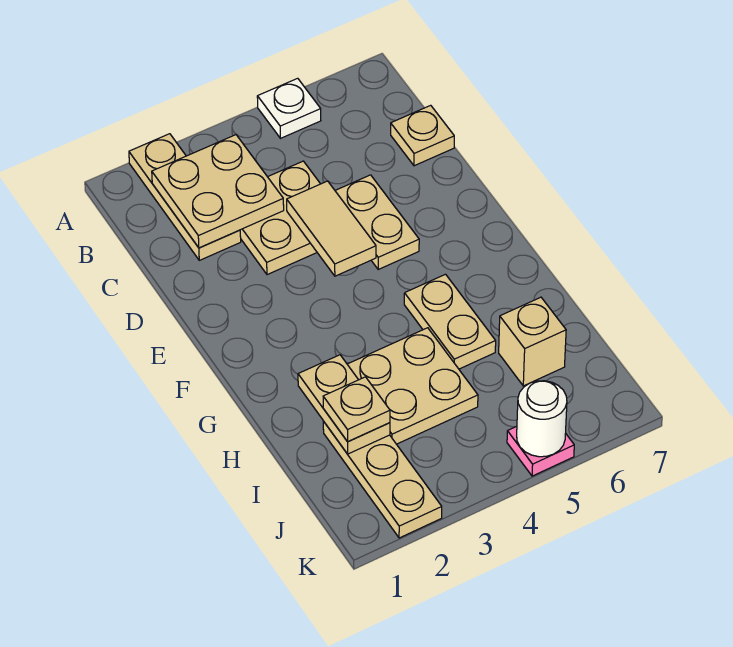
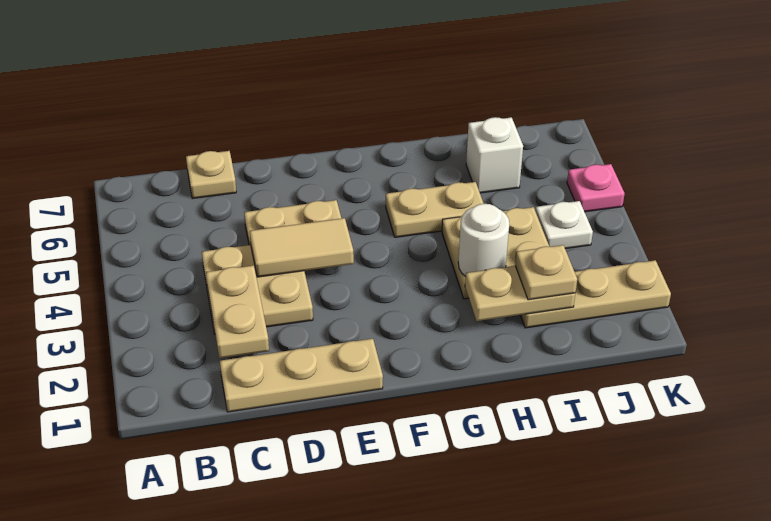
tan 1x3 plate [129,134,241,260] -> tan 1x3 plate moved to [220,339,383,412]
white 1x1 plate [257,78,321,138] -> white 1x1 plate moved to [535,201,593,249]
tan 2x2 plate [152,135,284,248] -> tan 1x2 plate [206,265,269,358]
tan 1x1 brick [499,297,566,386] -> white 1x1 brick [466,117,523,193]
white 1x1 round brick [517,381,567,457] -> white 1x1 round brick moved to [458,204,509,276]

